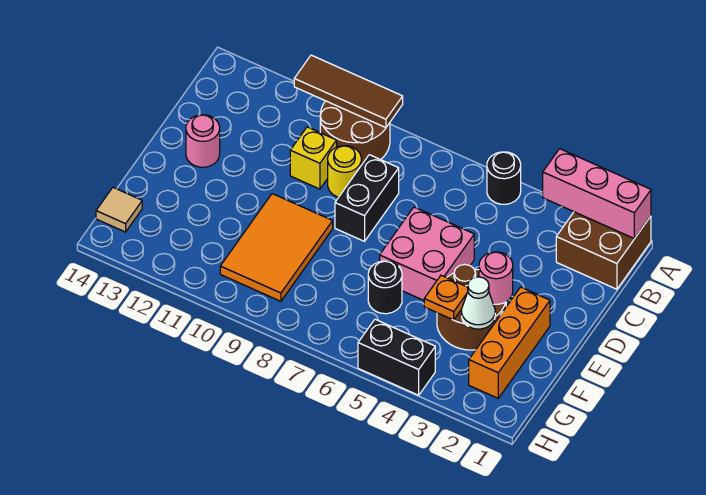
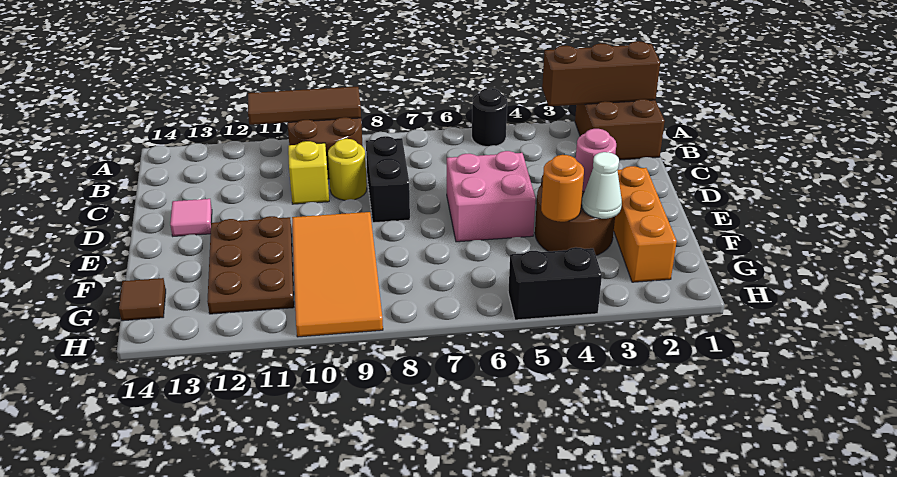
pink 1x3 brick [543,149,651,239] -> brown 1x3 brick [542,41,660,106]
pink 1x1 round brick [186,115,220,167] -> pink 1x1 tile [170,199,212,236]
orange 2x3 tile [220,194,333,301] -> orange 2x4 tile [292,212,383,337]
none -> brown 2x3 plate [207,216,294,314]
orange 1x1 plate [424,275,468,320] -> orange 1x1 round brick [541,155,584,222]
black 1x1 round brick [368,261,402,314] -> none
tan 1x1 tile [96,188,142,232] -> brown 1x1 tile [119,278,166,321]

